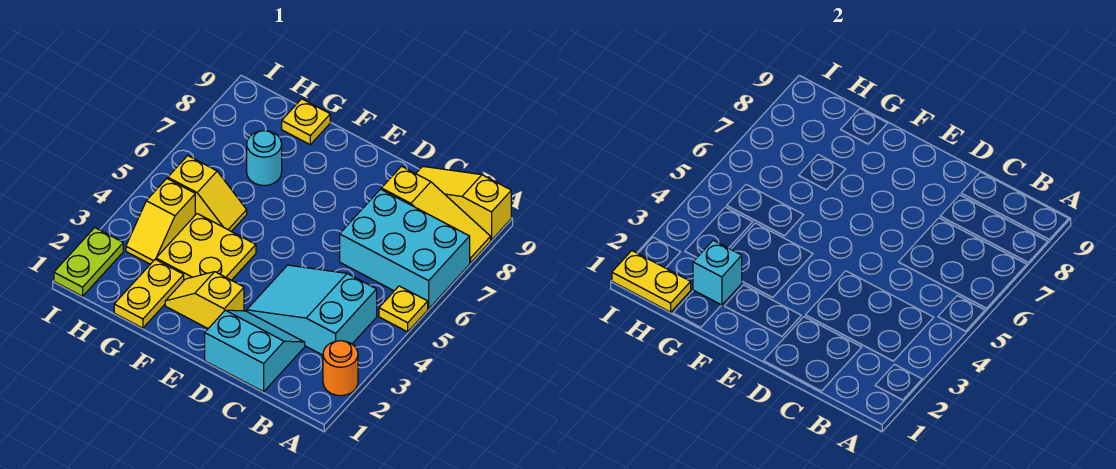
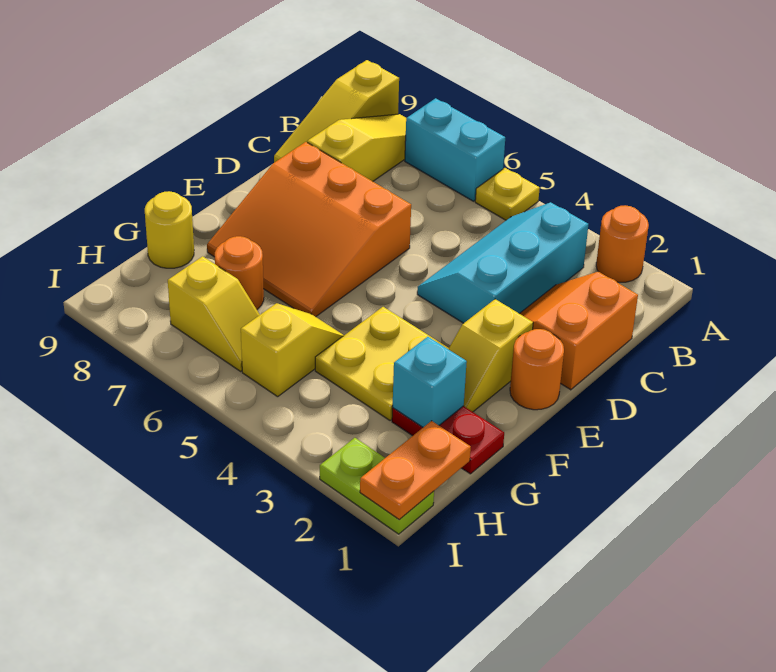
cyan 2x3 brick [340,189,470,309] -> cyan 1x2 brick [405,98,505,201]
cyan 2x3 slope [247,265,377,355] -> cyan 2x3 slope turned to [417,202,589,323]
cyan 2x2 slope [205,310,305,392] -> orange 2x2 slope [520,272,638,390]
none -> orange 3x3 slope [207,142,411,317]
none -> orange 1x1 round brick [510,329,564,410]
yellow 1x2 plate [114,259,184,328] -> red 1x2 plate [392,406,504,474]
cyan 1x1 round brick [247,131,282,186] -> orange 1x1 round brick [215,236,264,309]
yellow 1x1 plate [282,99,330,145] -> yellow 1x1 round brick [145,191,194,268]
yellow 1x2 plate [612,251,691,312] -> orange 1x2 plate [360,421,471,520]
yellow 1x2 slope [126,179,195,264] -> yellow 1x2 slope moved to [168,256,260,371]

